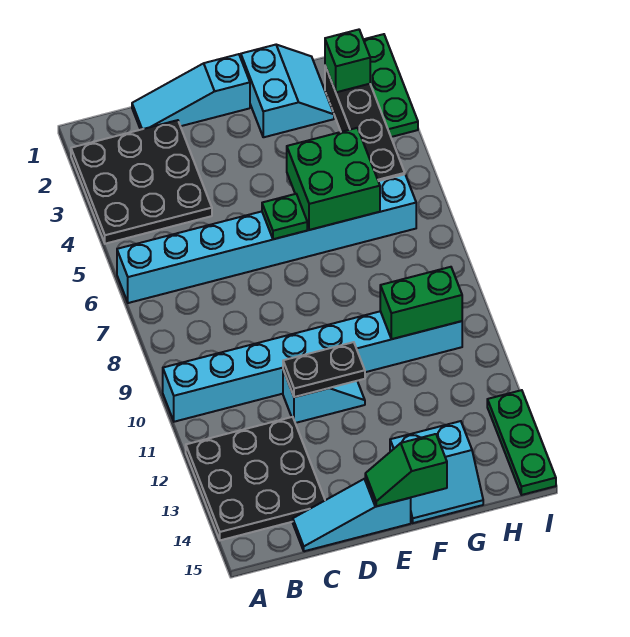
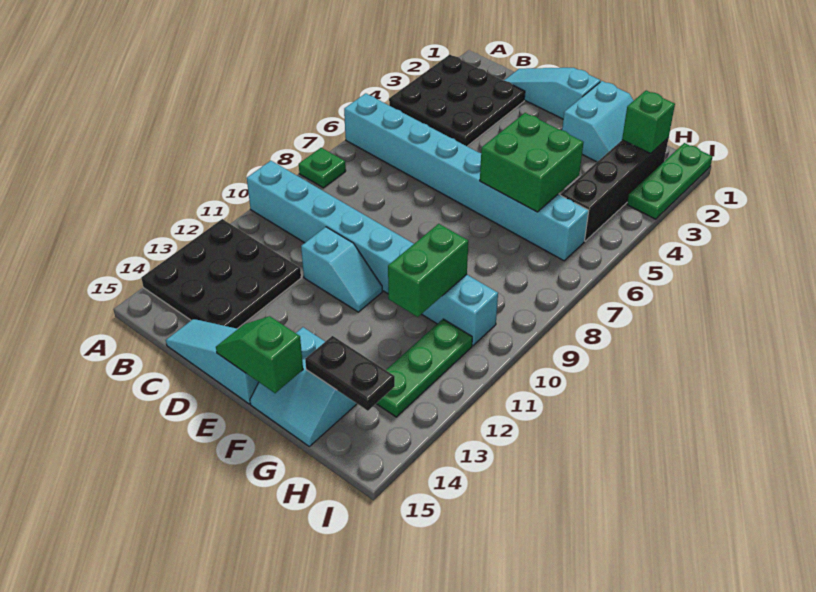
black 1x2 plate [283,342,365,397] -> black 1x2 plate moved to [305,336,395,411]
green 1x1 plate [262,194,307,239] -> green 1x1 plate moved to [299,148,346,188]
green 1x2 brick [380,267,462,339] -> green 1x2 brick turned to [388,224,468,317]
green 1x3 plate [487,390,556,495] -> green 1x3 plate moved to [376,319,472,417]

